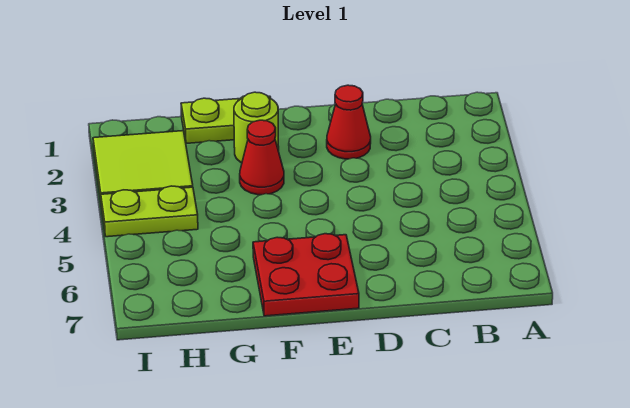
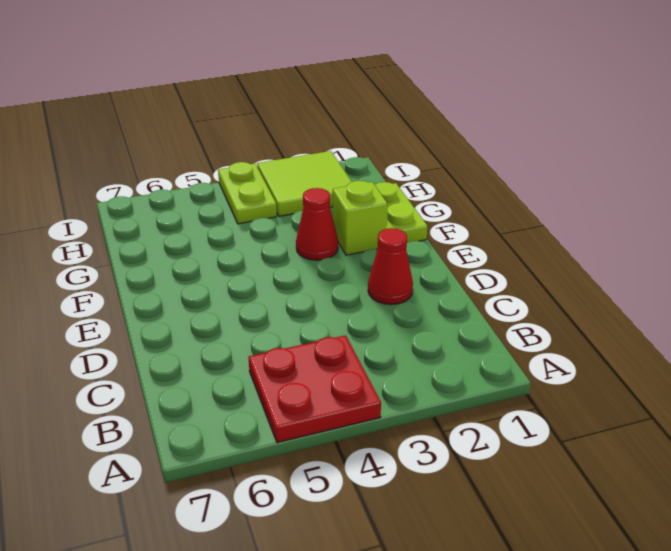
red 2x2 plate [253,234,359,316] -> red 2x2 plate moved to [248,335,381,443]
lime 1x1 round brick [234,92,279,163] -> lime 1x1 brick [332,181,387,255]

